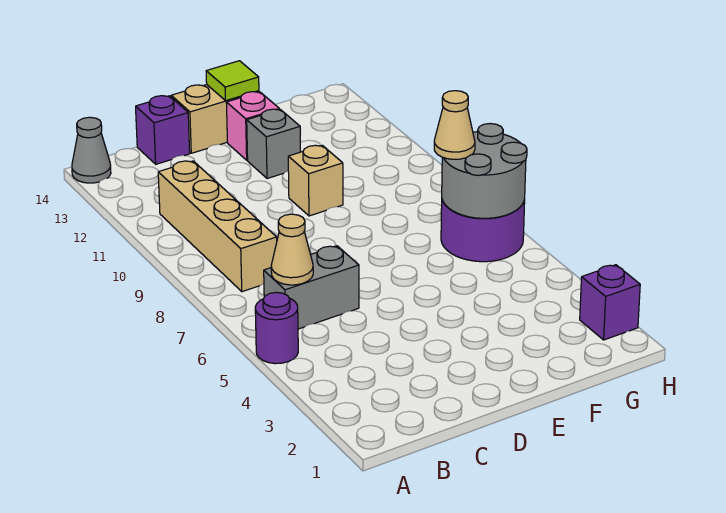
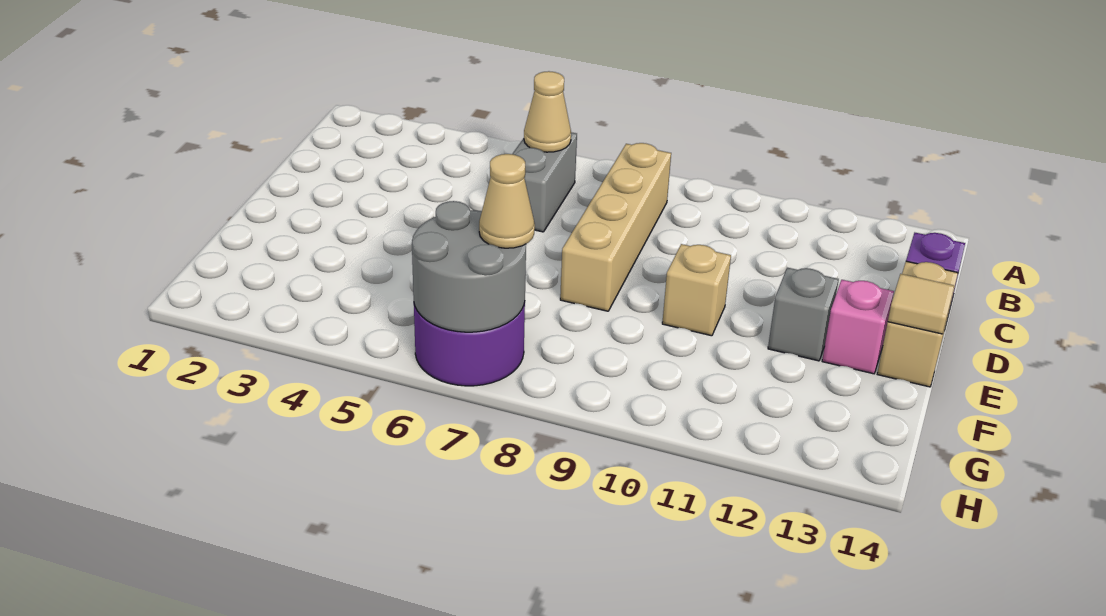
purple 1x1 round brick [255,292,298,364] -> none
grey 1x1 cone [72,117,111,183] -> none
tan 1x4 brick [158,161,277,292] -> tan 1x4 brick turned to [560,143,671,311]
lime 1x1 tile [206,61,259,101] -> tan 1x1 tile [888,274,954,334]
purple 1x1 brick [580,265,640,340] -> none

